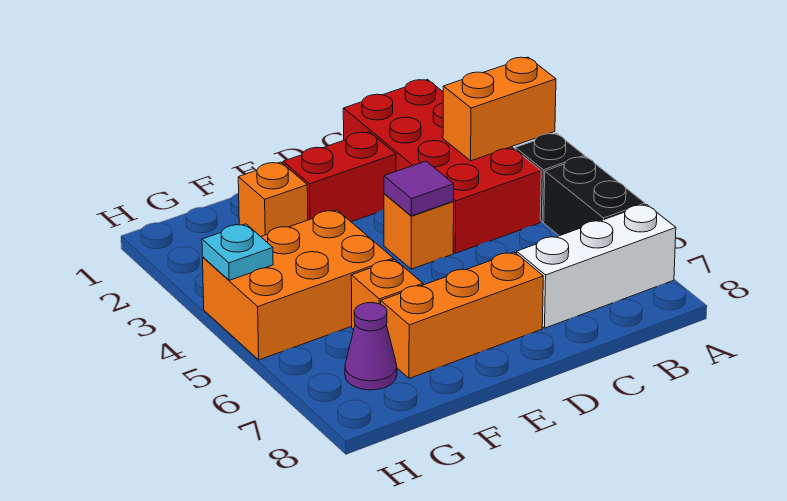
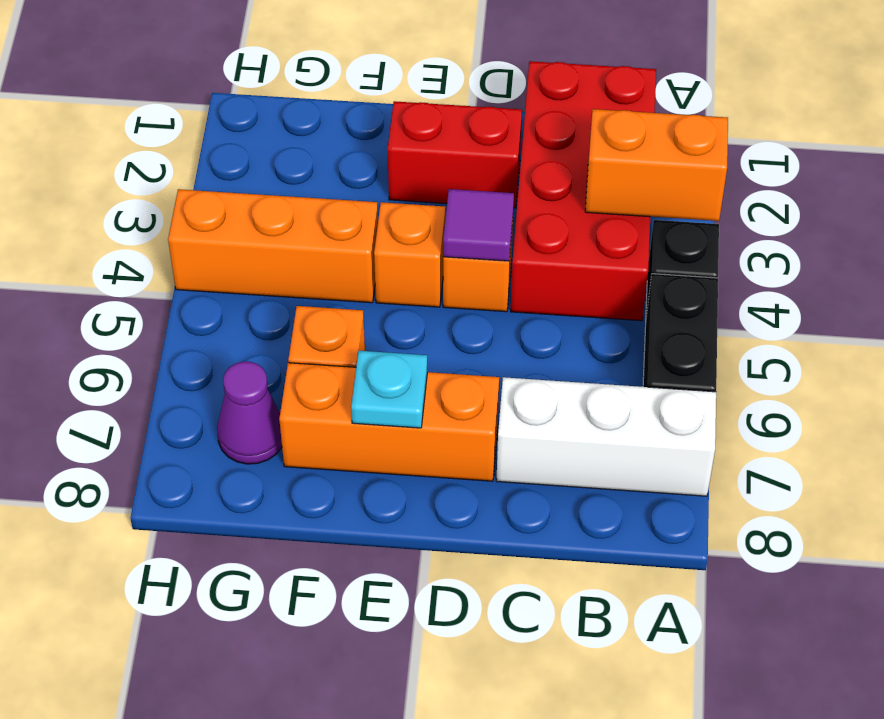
orange 1x1 brick [238,162,308,237] -> orange 1x1 brick moved to [374,202,445,307]
orange 2x3 brick [203,210,393,360] -> orange 1x3 brick [168,189,378,303]
cyan 1x1 plate [202,224,273,280] -> cyan 1x1 plate moved to [351,351,428,428]

